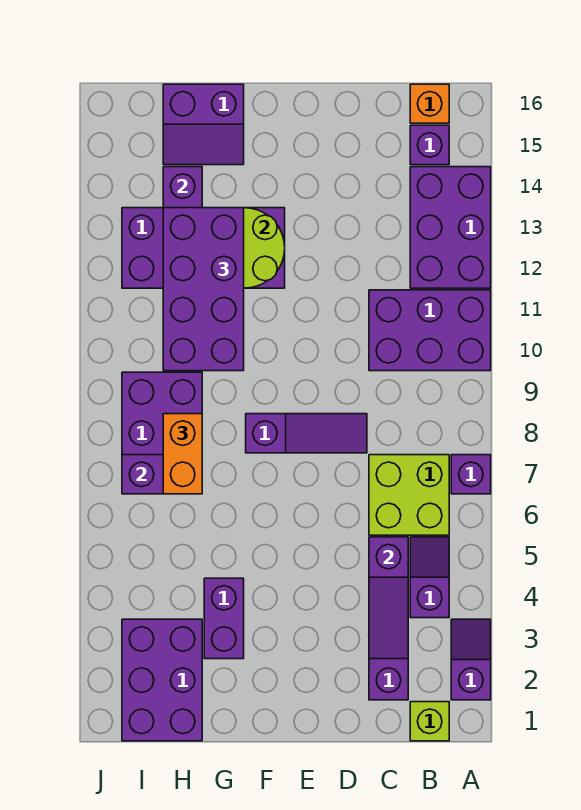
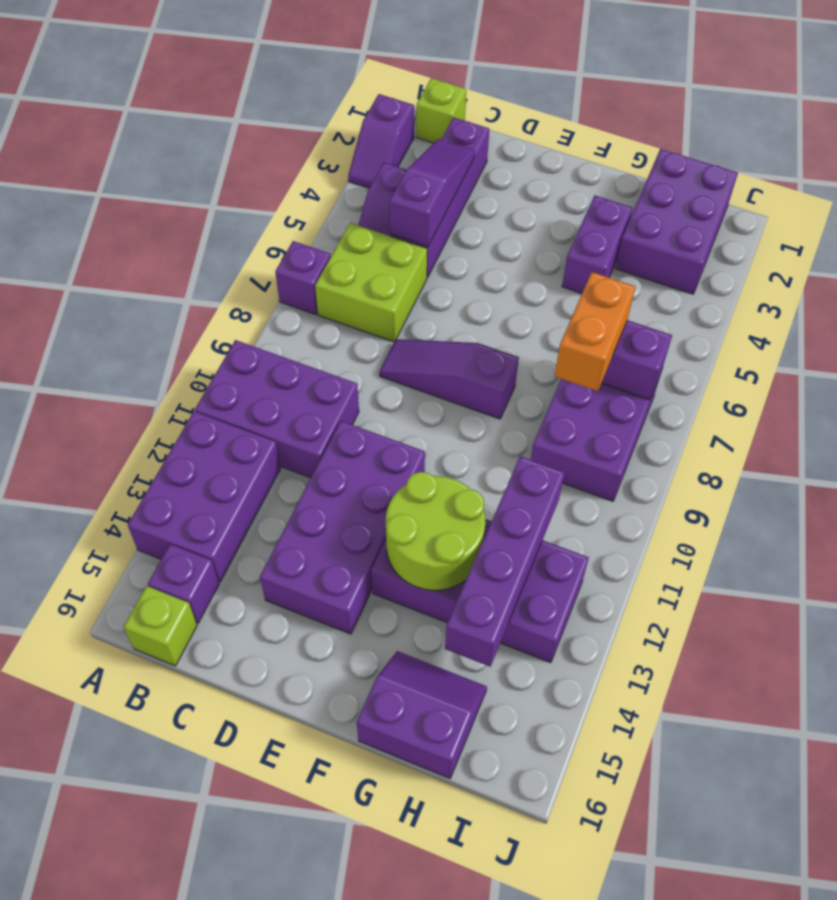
orange 1x1 brick [410,84,449,123] -> lime 1x1 brick [124,586,197,666]
purple 2x4 brick [163,208,244,371] -> purple 2x4 brick moved to [260,421,425,634]

